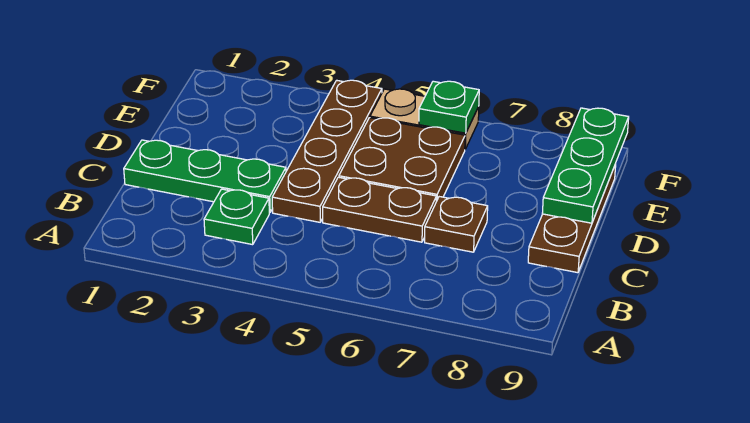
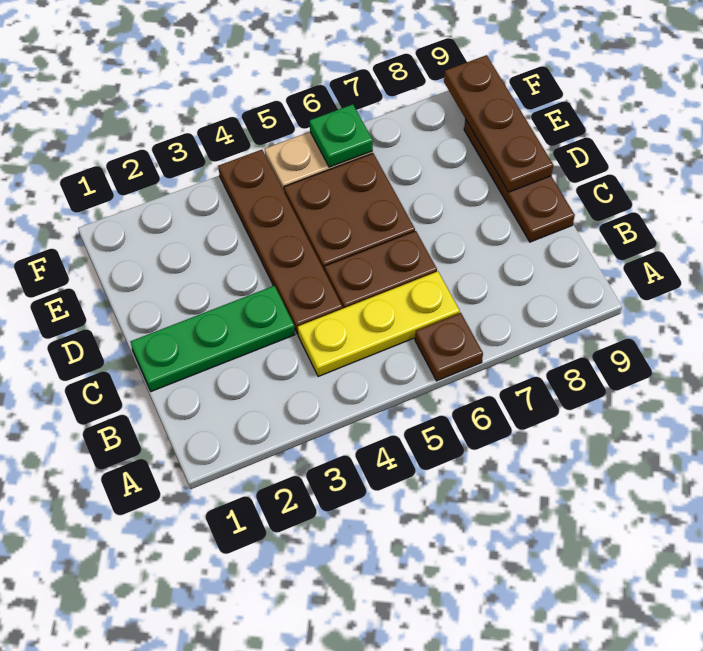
green 1x1 plate [204,189,269,245] -> none
none -> yellow 1x3 plate [298,271,460,377]
brown 1x1 plate [425,197,488,252] -> brown 1x1 plate moved to [415,313,483,381]
green 1x3 plate [542,108,629,223] -> brown 1x3 plate [444,55,553,192]

